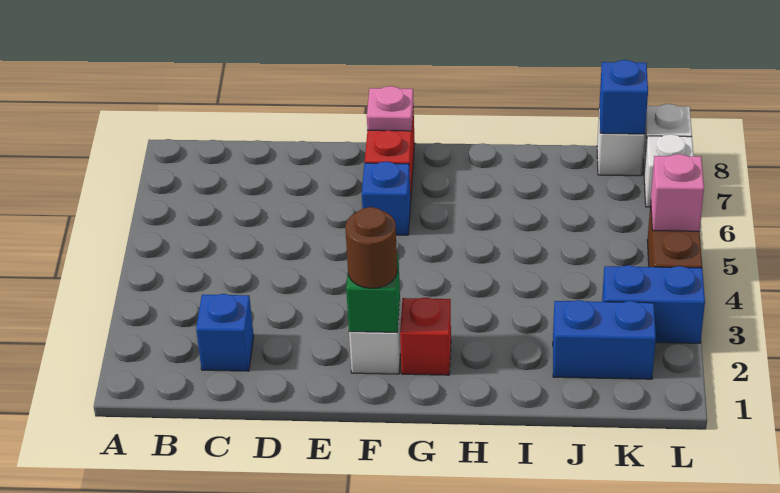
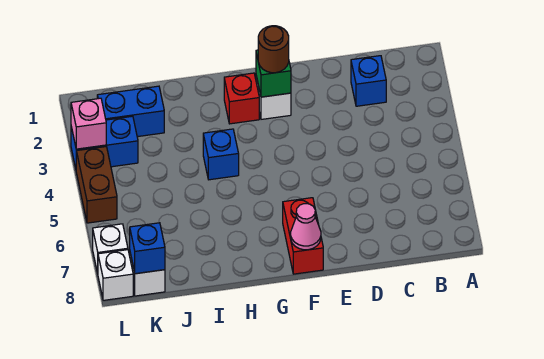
blue 1x1 brick [362,161,410,235] -> blue 1x1 brick moved to [203,129,239,180]
pink 1x1 plate [367,86,413,131] -> pink 1x1 cone [291,204,321,250]
pink 1x1 brick [651,154,704,231] -> pink 1x1 brick moved to [71,98,106,149]

